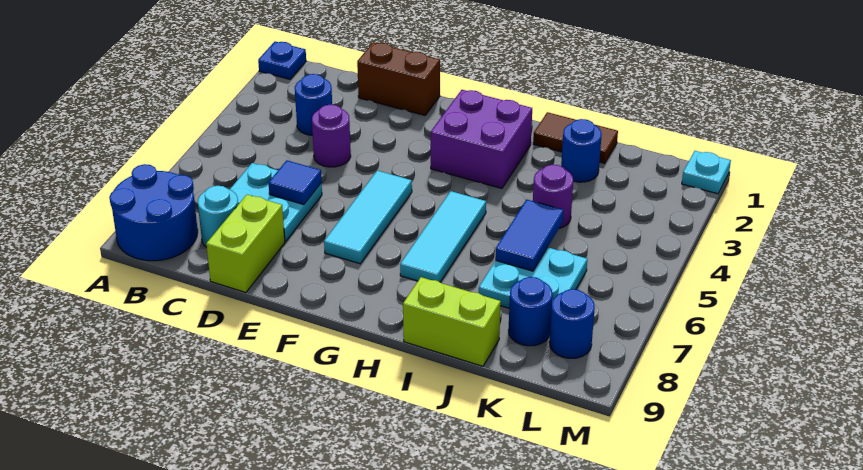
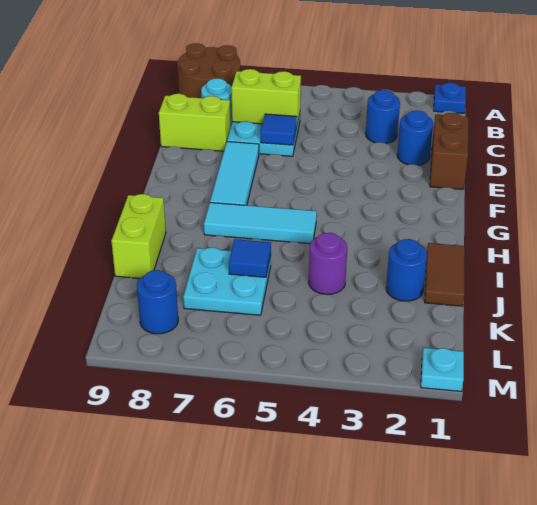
blue 2x2 round brick [109,164,198,261] -> brown 2x2 round brick [177,43,240,98]
none -> lime 1x2 brick [232,69,301,124]
purple 1x1 round brick [312,104,351,167] -> none
cyan 1x3 tile [324,171,412,264] -> cyan 1x3 tile turned to [210,142,259,205]
purple 2x2 brick [431,90,532,188] -> none
blue 1x2 tile [495,200,564,271] -> blue 1x1 tile [229,239,271,277]
blue 1x1 round brick [509,277,553,346] -> blue 1x1 round brick moved to [397,110,433,165]

